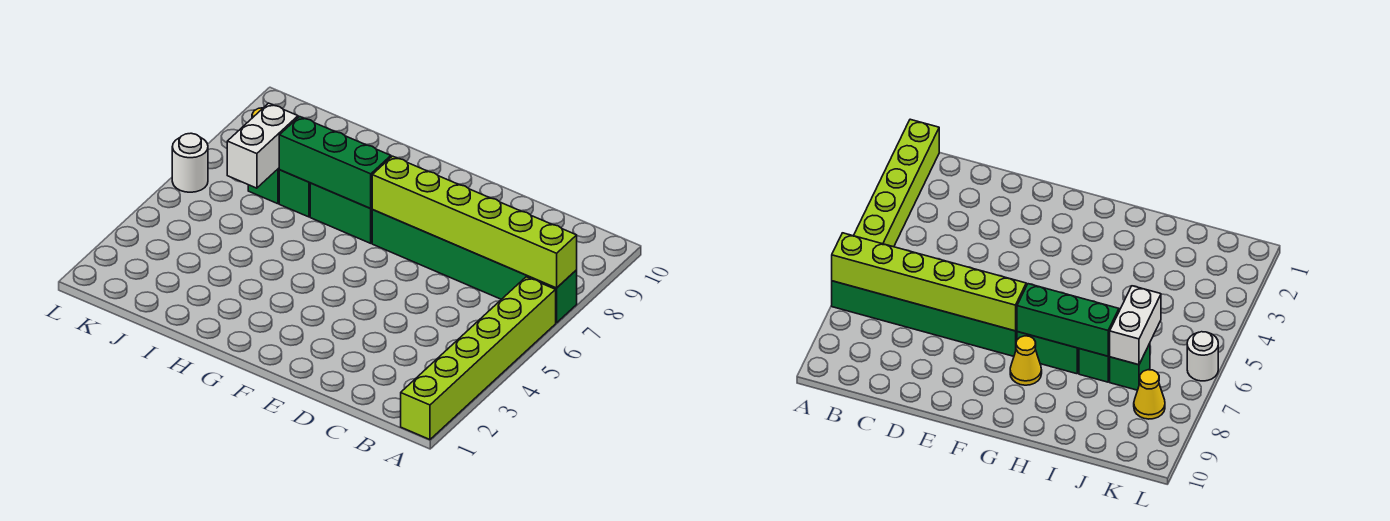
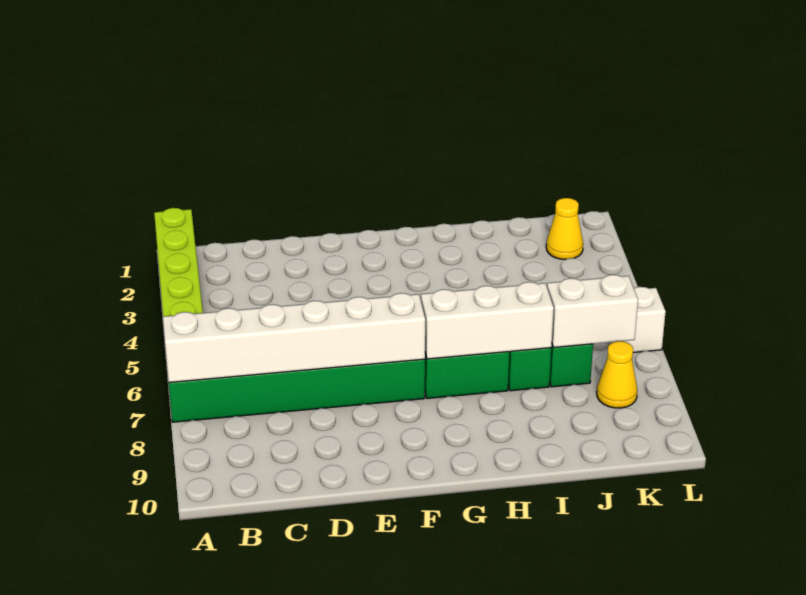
lime 1x6 brick [372,156,577,288] -> white 1x6 brick [163,293,425,382]
green 1x3 brick [279,117,391,208] -> white 1x3 brick [421,282,554,359]
yellow 1x1 cone [1010,336,1042,385] -> yellow 1x1 cone moved to [546,198,583,259]
white 1x2 brick [227,103,298,188] -> white 1x2 brick turned to [547,275,638,347]
white 1x1 round brick [172,133,208,192] -> white 1x1 brick [624,287,666,353]

